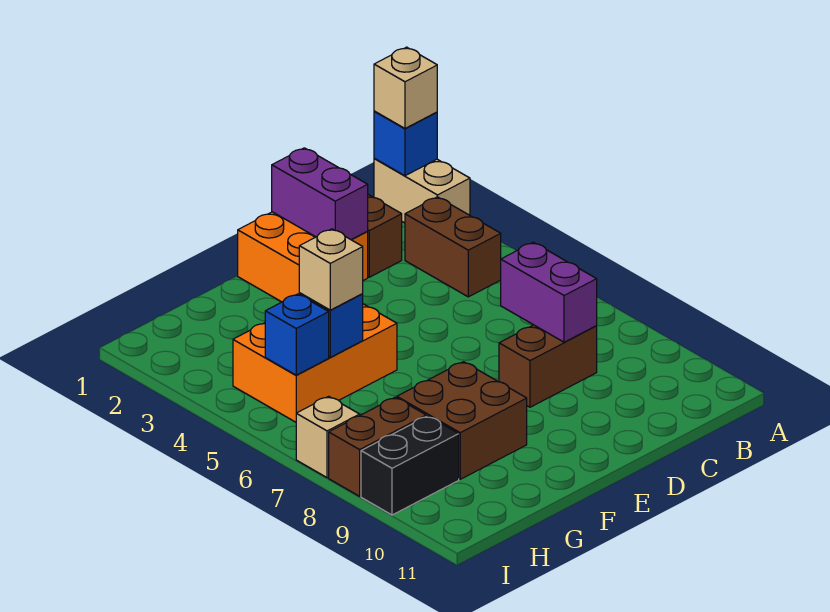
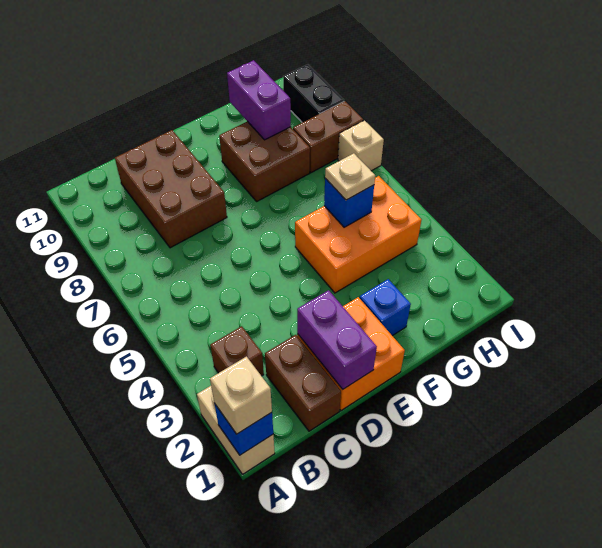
brown 1x2 brick [405,197,501,297] -> brown 1x1 brick [210,326,264,376]
purple 1x2 brick [501,242,597,342] -> purple 1x2 brick moved to [227,60,291,140]
brown 1x2 brick [499,325,597,407] -> brown 2x3 brick [115,130,227,248]
tan 1x1 brick [299,229,363,310] -> tan 1x1 plate [325,153,375,200]
blue 1x1 brick [265,294,329,375] -> blue 1x1 brick moved to [360,279,411,336]
black 1x2 brick [361,416,459,515] -> black 1x2 brick turned to [283,64,344,123]

